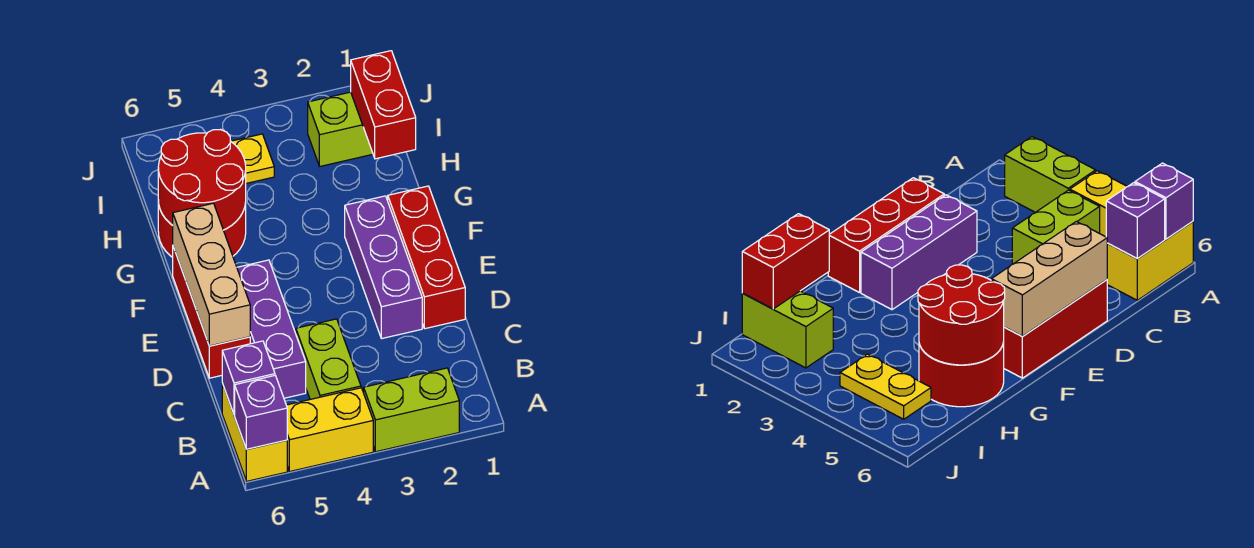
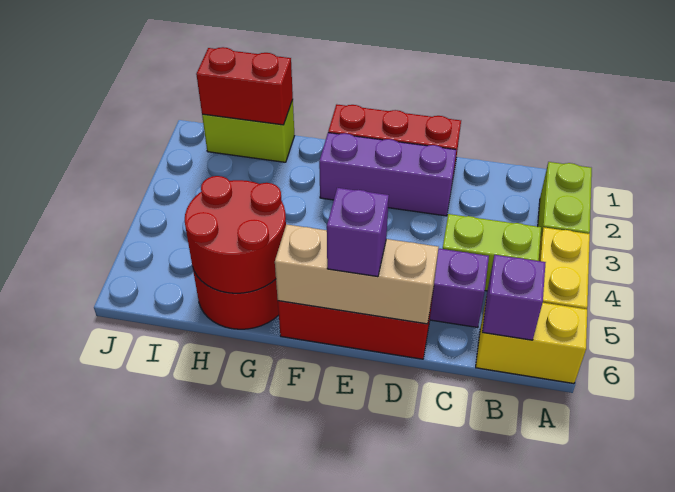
purple 1x1 brick [235,376,287,449] -> purple 1x1 brick moved to [327,188,389,277]
lime 1x2 brick [308,92,373,166] -> lime 1x2 brick turned to [202,99,295,162]
yellow 1x2 plate [231,134,274,183] -> none

